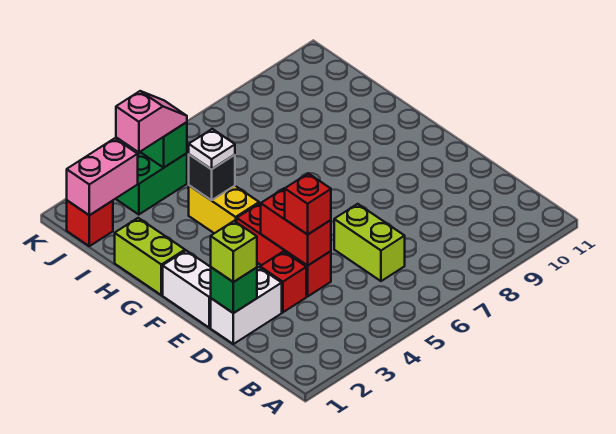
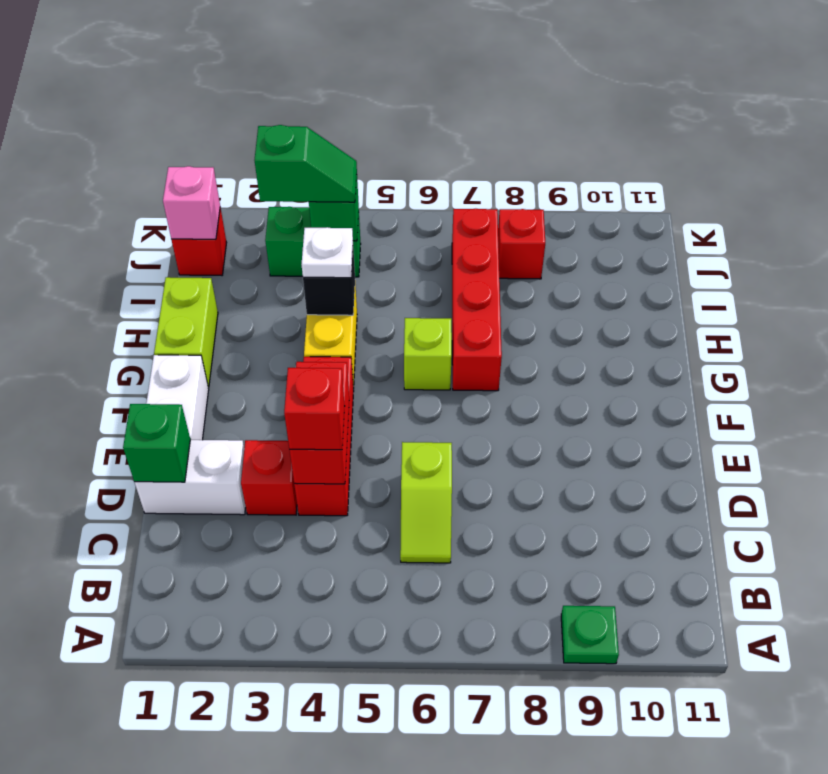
none -> green 1x1 plate [561,606,619,664]
lime 1x2 brick [334,204,405,281] -> lime 1x2 slope [400,442,452,563]
lime 1x1 brick [211,221,257,282] -> lime 1x1 brick moved to [404,318,452,390]
none -> red 1x4 brick [452,209,502,391]
pink 1x2 brick [67,138,138,215] -> pink 1x1 brick [163,166,220,239]
pink 1x2 slope [116,91,187,152] -> green 1x2 slope [255,125,357,202]
none -> red 1x1 brick [498,209,545,279]

